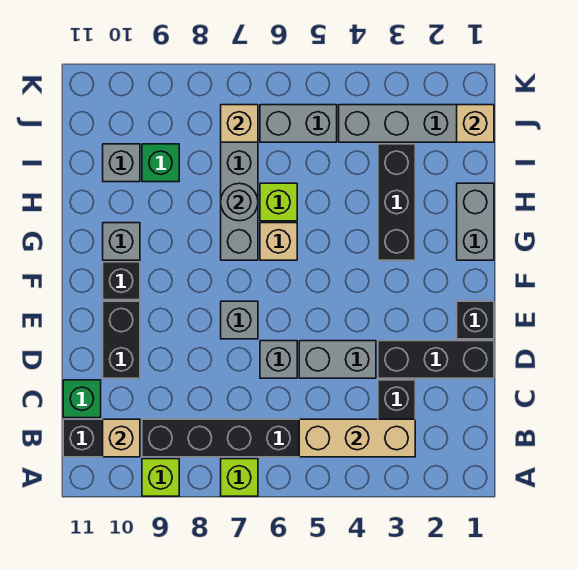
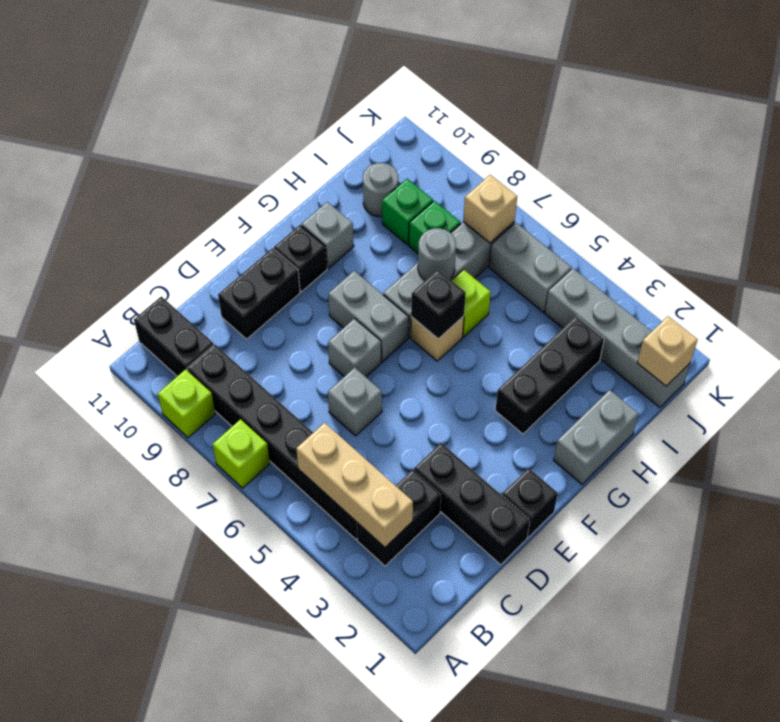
tan 1x1 brick [103,419,140,457] -> none
green 1x1 brick [63,380,101,418] -> green 1x1 brick moved to [409,201,461,253]
grey 1x2 brick [299,341,376,378] -> grey 1x2 brick moved to [328,271,409,362]
none -> black 1x1 brick [411,270,466,339]
grey 1x1 brick [103,144,140,182] -> grey 1x1 round brick [363,163,398,217]

